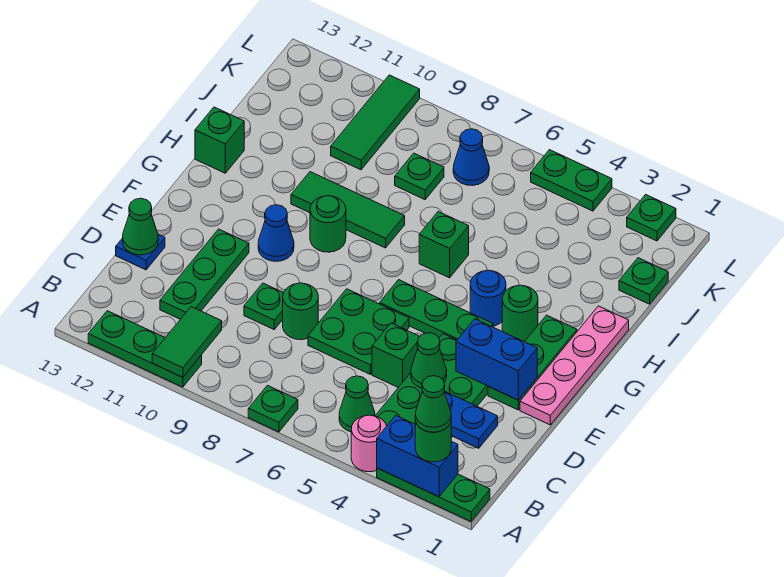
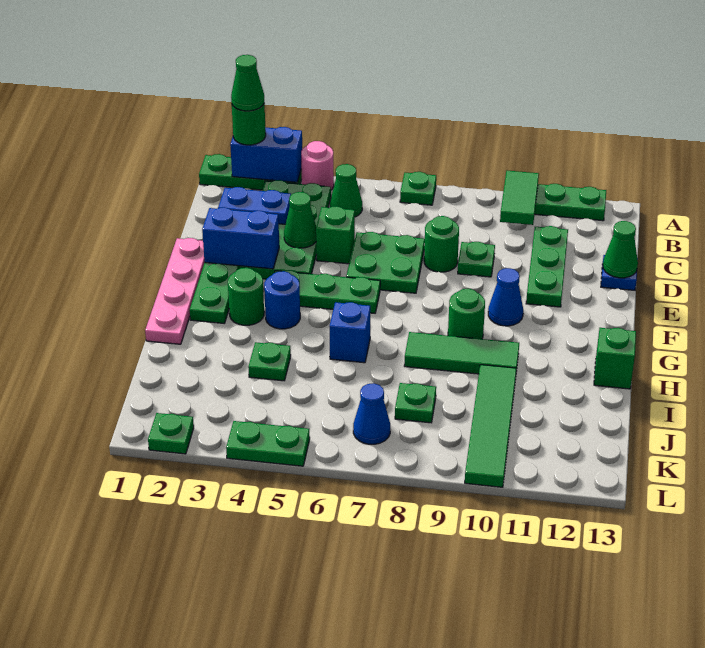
green 1x1 brick [419,212,469,278] -> blue 1x1 brick [330,302,370,363]
green 1x1 plate [619,258,668,304] -> green 1x1 plate moved to [248,342,291,381]
green 1x3 tile [331,75,420,170] -> green 1x4 tile [465,365,516,487]

